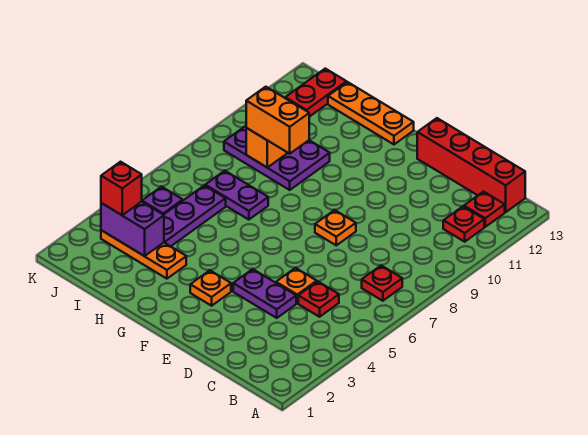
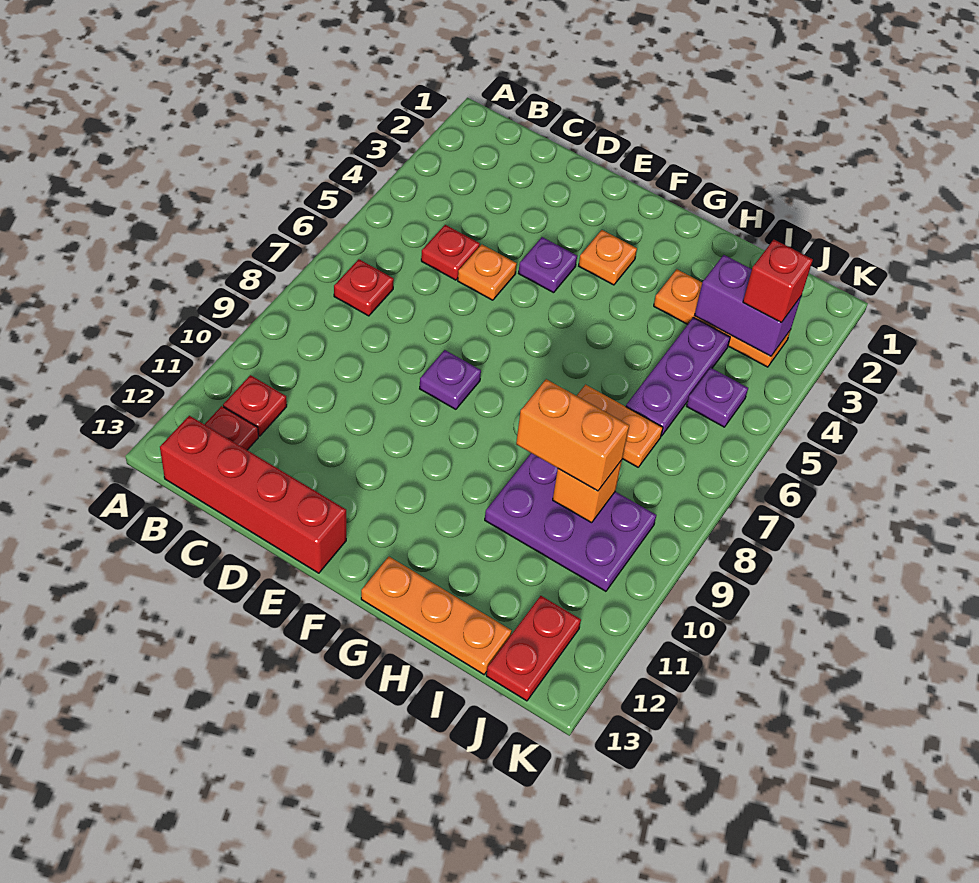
purple 1x2 plate [233,269,296,318] -> purple 1x1 plate [518,237,577,293]
orange 1x1 plate [315,210,356,245] -> purple 1x1 plate [420,350,481,409]
purple 1x2 plate [205,171,268,220] -> orange 1x2 plate [577,385,663,467]

